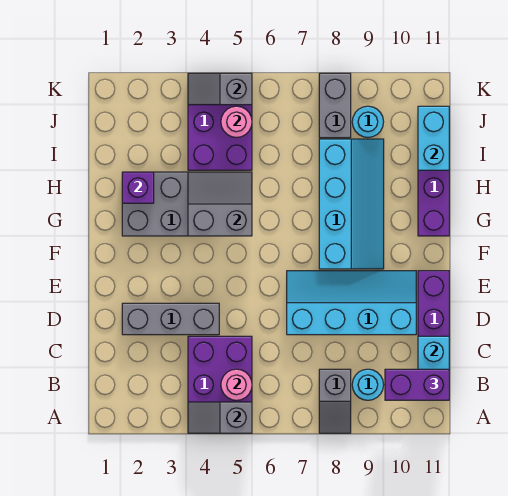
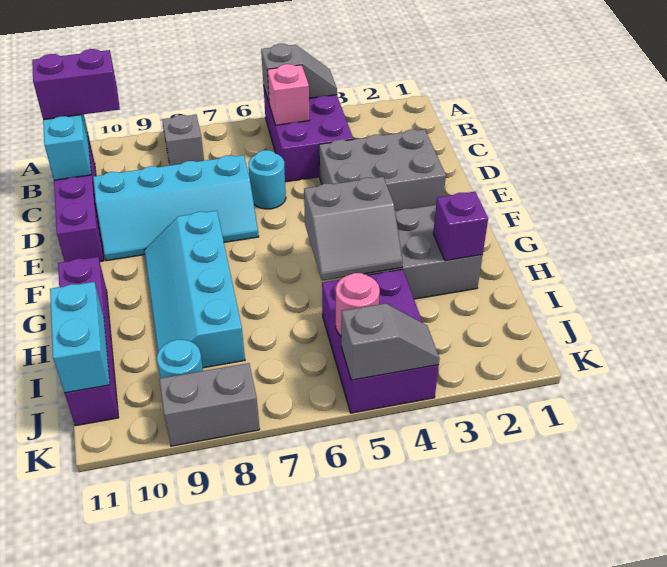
pink 1x1 round brick [221,369,252,400] -> pink 1x1 brick [267,64,310,125]
cyan 1x1 round brick [352,369,384,400] -> cyan 1x1 round brick moved to [248,150,286,209]
grey 1x3 brick [122,303,219,335] -> grey 2x3 brick [319,129,446,211]
grey 1x2 brick [319,73,351,138] -> grey 1x2 brick turned to [159,363,260,446]

